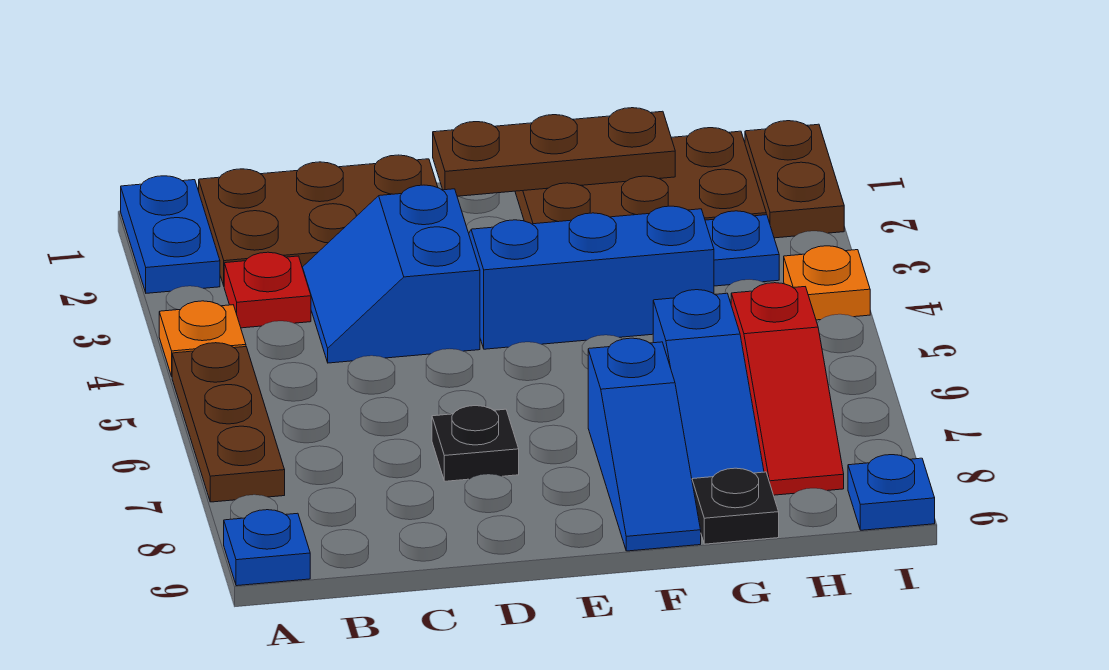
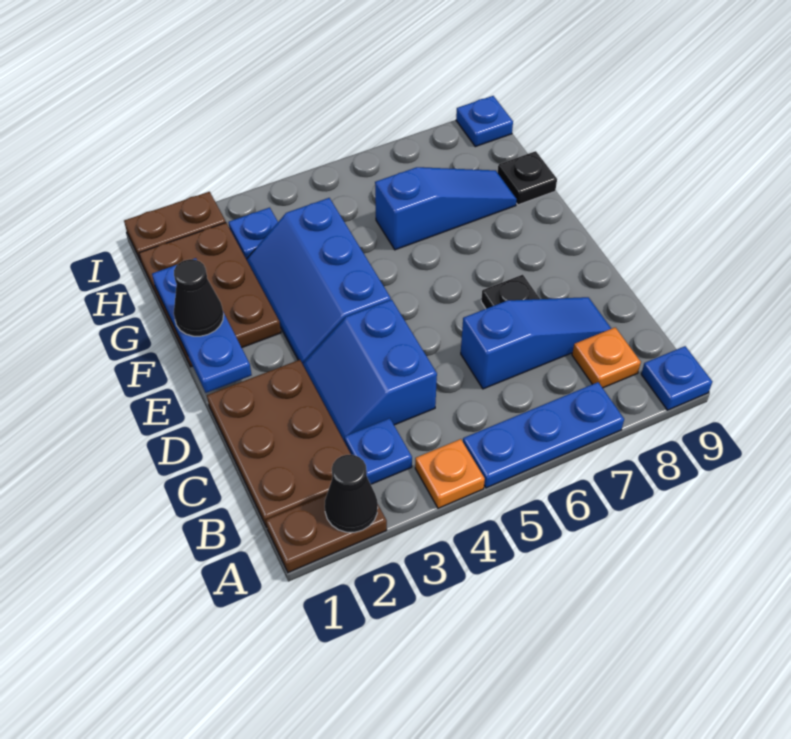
blue 1x2 plate [121,176,220,293] -> brown 1x2 plate [266,495,387,573]
none -> black 1x1 cone [325,455,378,532]
brown 1x3 plate [172,343,285,502] -> blue 1x3 plate [463,382,624,488]
red 1x1 plate [224,252,311,328] -> blue 1x1 plate [344,418,412,484]
blue 2x2 slope [302,185,480,363] -> blue 2x2 slope turned to [303,300,437,442]
brown 1x3 plate [433,108,675,196] -> blue 1x3 plate [152,258,252,393]
none -> black 1x1 cone [174,259,224,336]
blue 1x3 slope [588,338,701,551] -> blue 1x3 slope moved to [461,297,611,389]
red 1x3 slope [731,283,844,495] -> none
orange 1x1 plate [784,246,870,320] -> orange 1x1 plate moved to [572,327,641,388]

